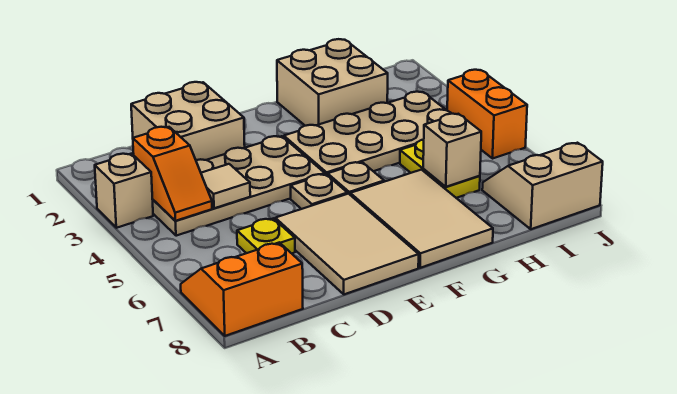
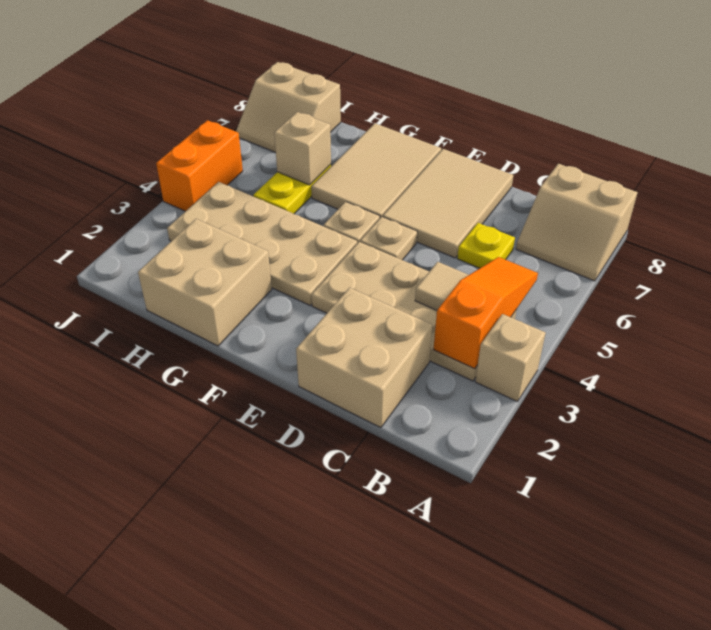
orange 2x2 slope [181,242,303,336] -> tan 2x2 slope [516,164,637,281]
orange 1x2 slope [133,127,212,221] -> orange 1x3 slope [433,257,538,369]

